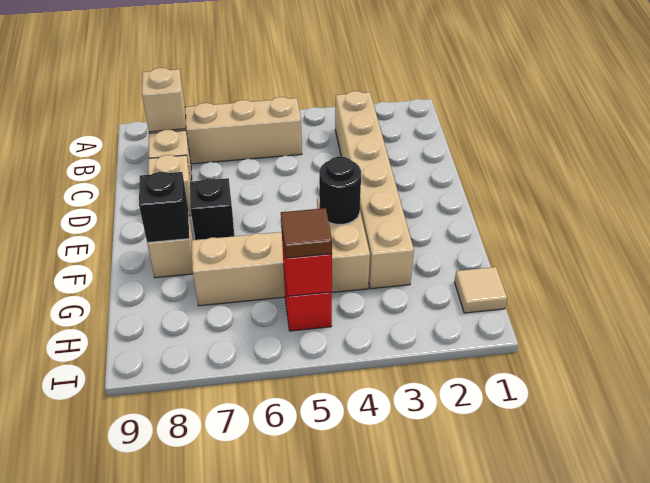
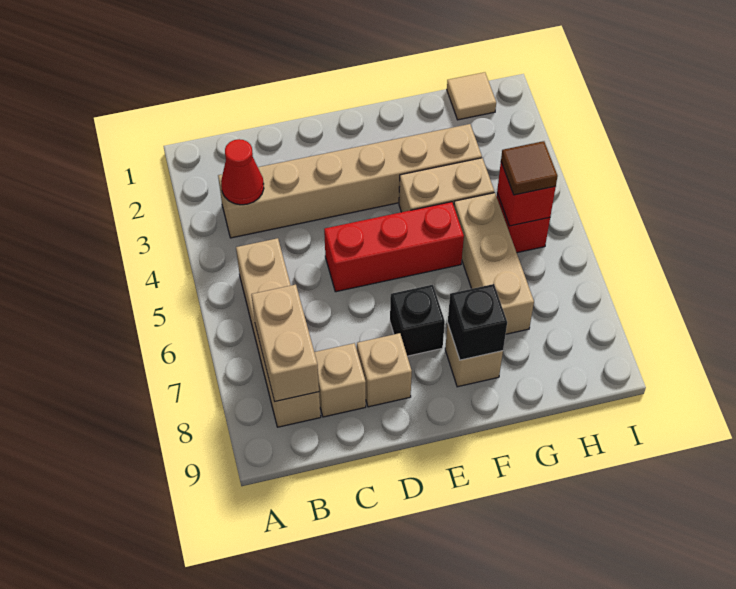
none -> red 1x1 cone [221,139,264,205]
tan 1x1 brick [142,68,186,132] -> tan 1x2 brick [251,285,319,402]
none -> red 1x3 brick [324,202,464,292]
black 1x1 round brick [319,156,361,224] -> none

